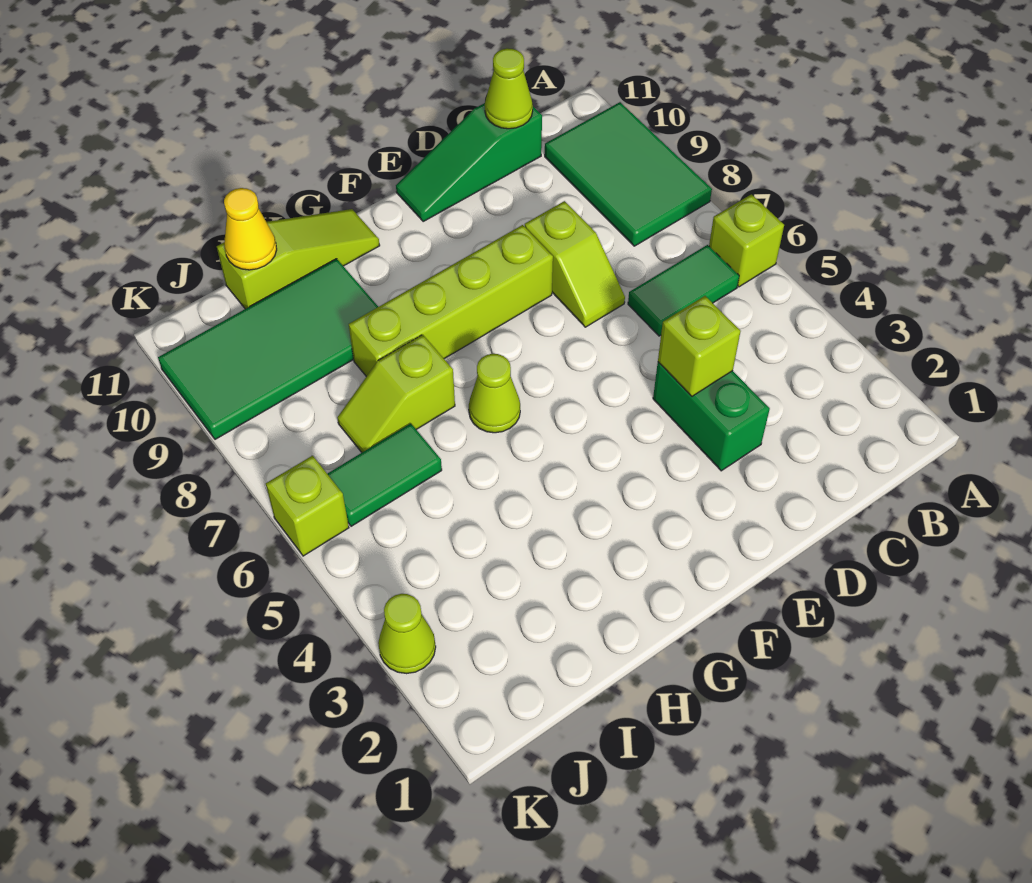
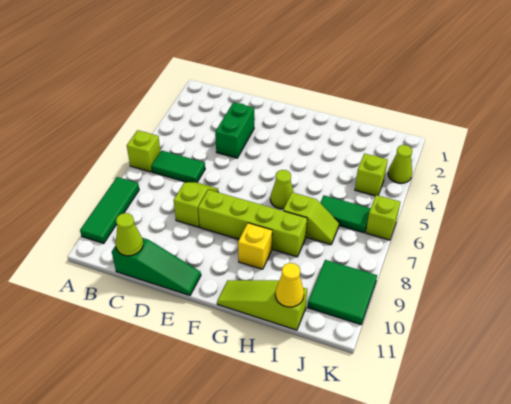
green 2x3 tile [545,102,712,246] -> green 1x3 tile [80,177,139,244]
lime 1x1 brick [658,296,741,396] -> lime 1x1 brick moved to [355,154,388,196]
none -> yellow 1x1 brick [238,223,272,269]
green 2x4 tile [158,259,378,439] -> green 2x2 tile [308,260,377,325]

